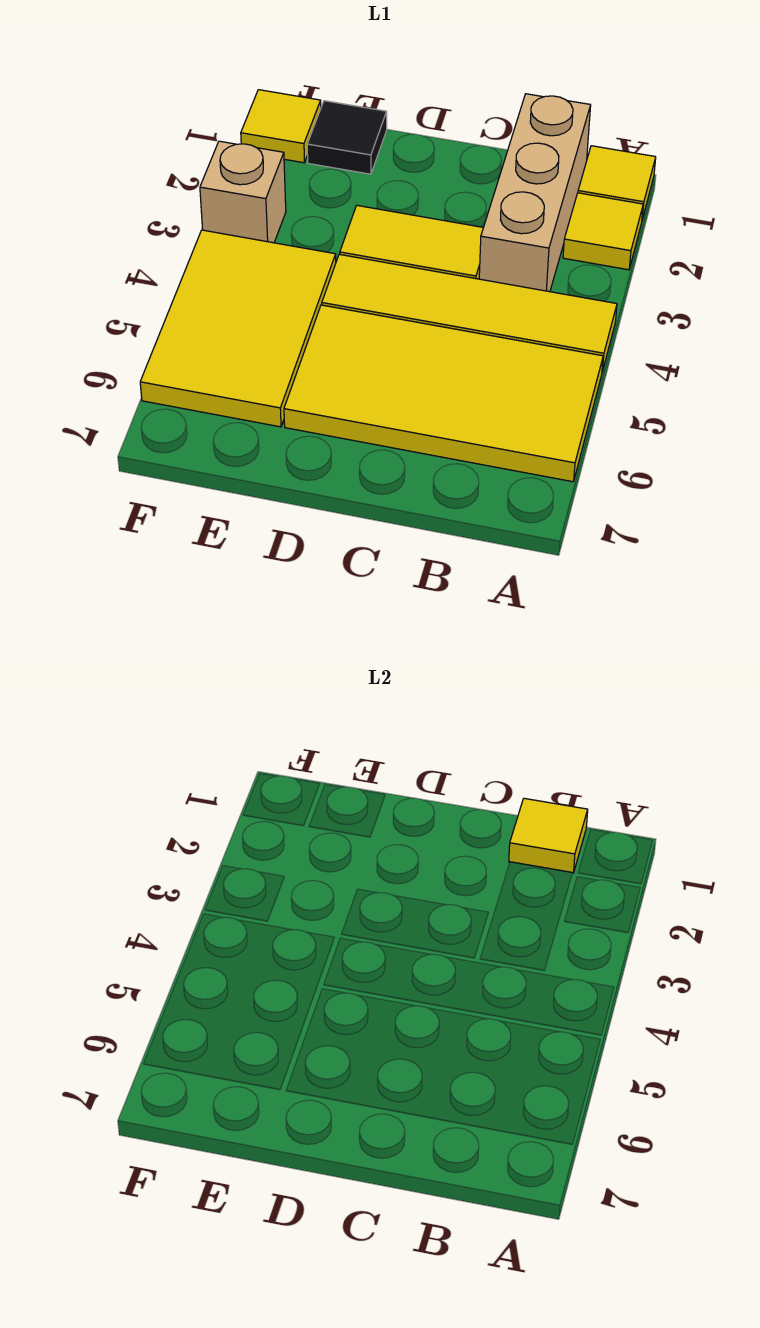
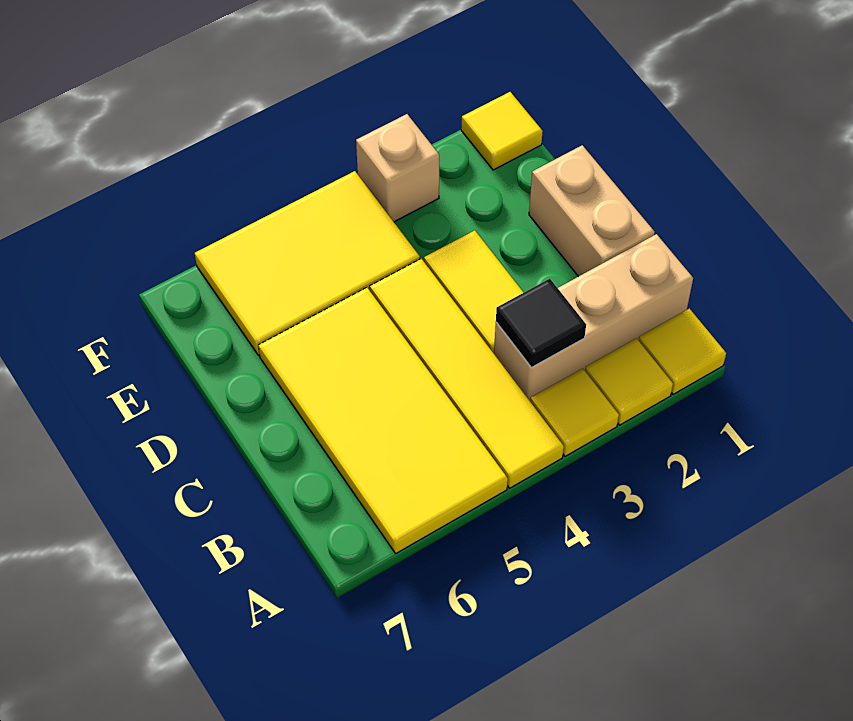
yellow 1x1 tile [509,798,588,873] -> yellow 1x1 tile moved to [530,368,619,456]
none -> tan 1x2 brick [529,145,655,277]
black 1x1 tile [307,101,387,174] -> black 1x1 tile moved to [496,279,586,367]

